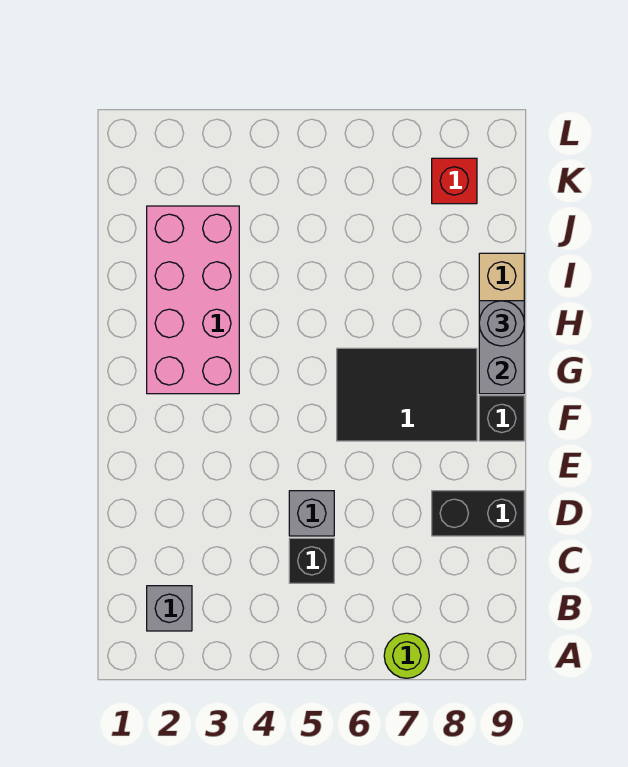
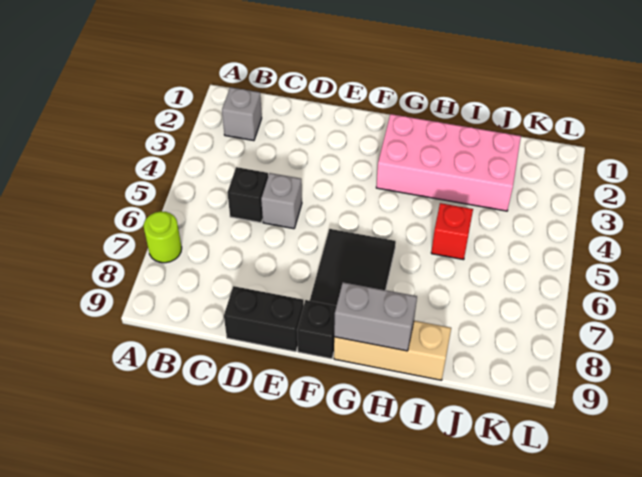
black 1x2 brick [432,491,524,536] -> black 1x2 brick turned to [224,286,304,352]
grey 1x1 round brick [479,301,524,346] -> none
red 1x1 brick [432,158,477,204] -> red 1x1 brick moved to [431,203,473,260]

